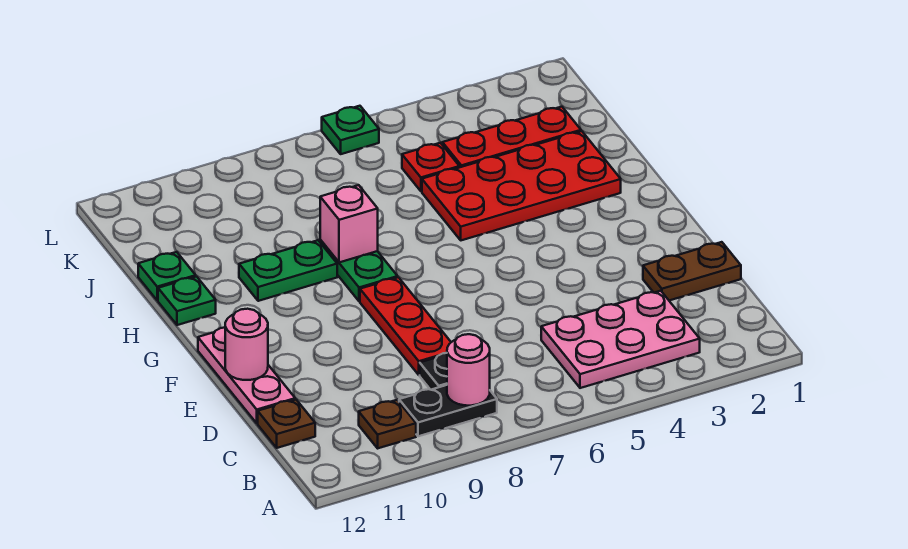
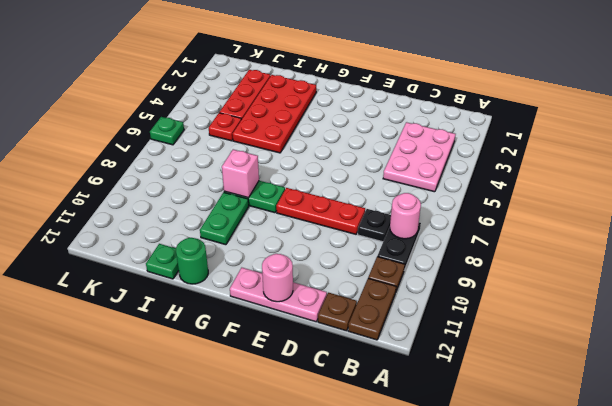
brown 1x2 plate [643,242,741,301] -> brown 1x2 plate moved to [348,278,396,340]
green 1x1 plate [158,277,216,325] -> green 1x1 round brick [176,238,208,284]

